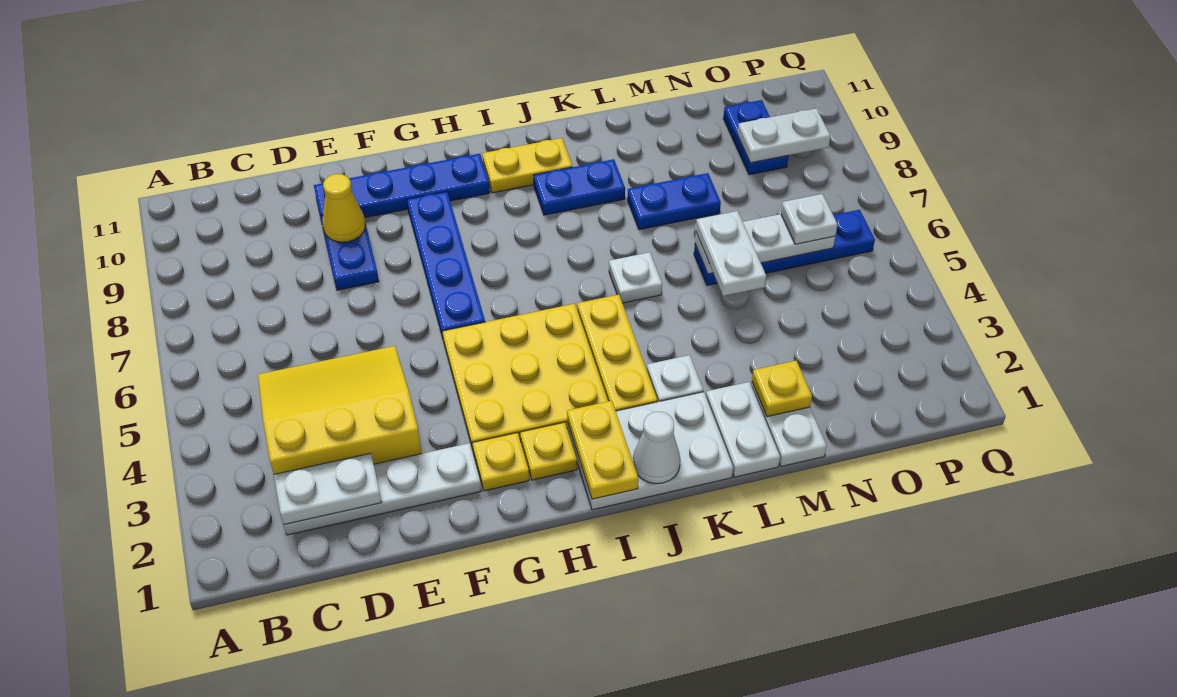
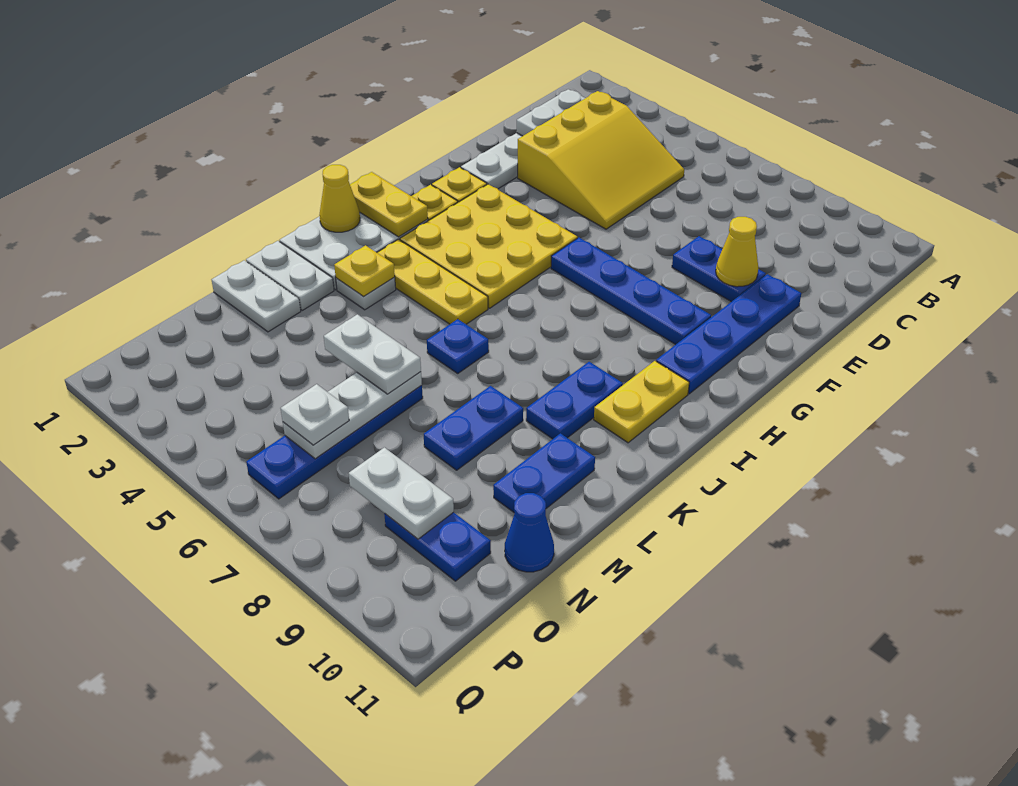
white 1x1 cone [633,412,680,484] -> yellow 1x1 cone [319,165,360,232]
white 1x1 plate [609,252,662,303] -> blue 1x1 plate [427,319,489,373]
none -> blue 1x2 plate [493,433,595,512]
yellow 1x1 plate [752,361,812,417] -> yellow 1x1 plate moved to [334,245,395,297]
none -> blue 1x1 cone [505,493,554,572]
white 1x2 plate [738,108,831,163] -> white 1x2 plate turned to [349,447,454,539]

